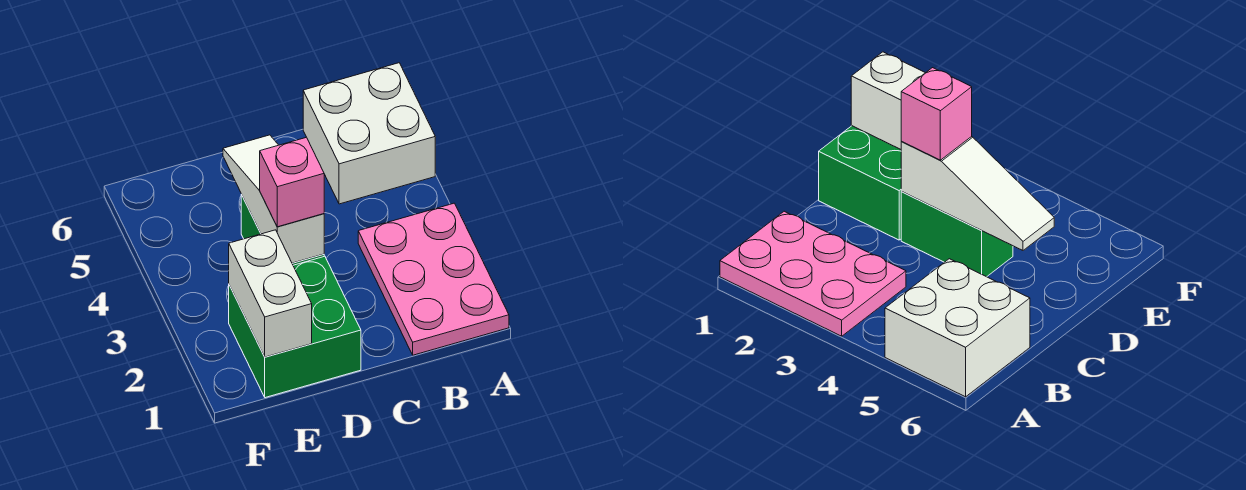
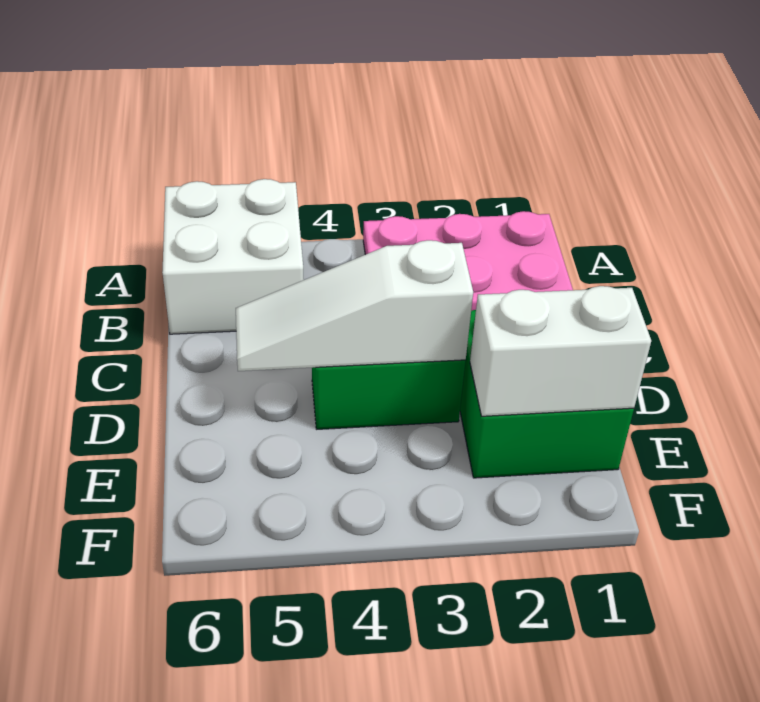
pink 1x1 brick [259,137,324,227] -> none

